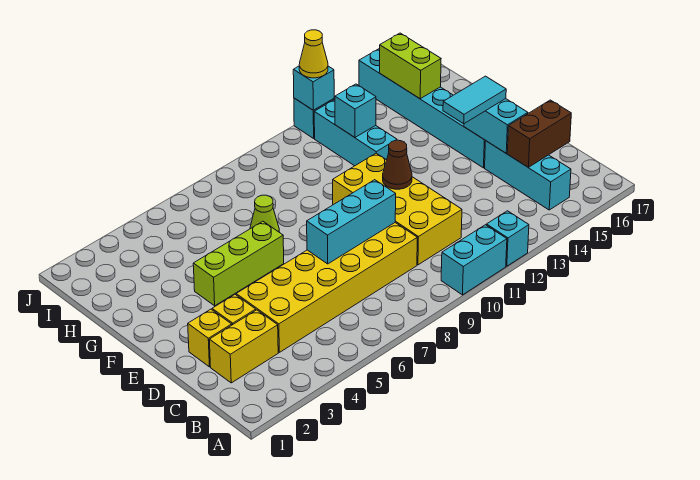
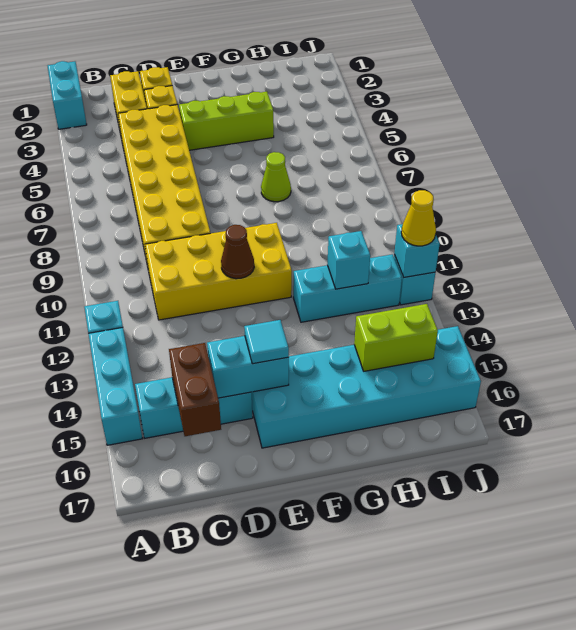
cyan 1x2 brick [441,225,507,295] -> cyan 1x2 brick moved to [48,61,87,129]
cyan 1x3 brick [307,180,396,264] -> cyan 1x3 brick moved to [88,328,142,445]
cyan 1x2 tile [443,76,506,124] -> cyan 1x1 tile [244,320,289,364]
cyan 1x6 brick [359,49,486,168] -> cyan 2x6 brick [252,326,481,448]
lime 1x3 brick [193,221,284,306] -> lime 1x3 brick turned to [179,92,274,150]

